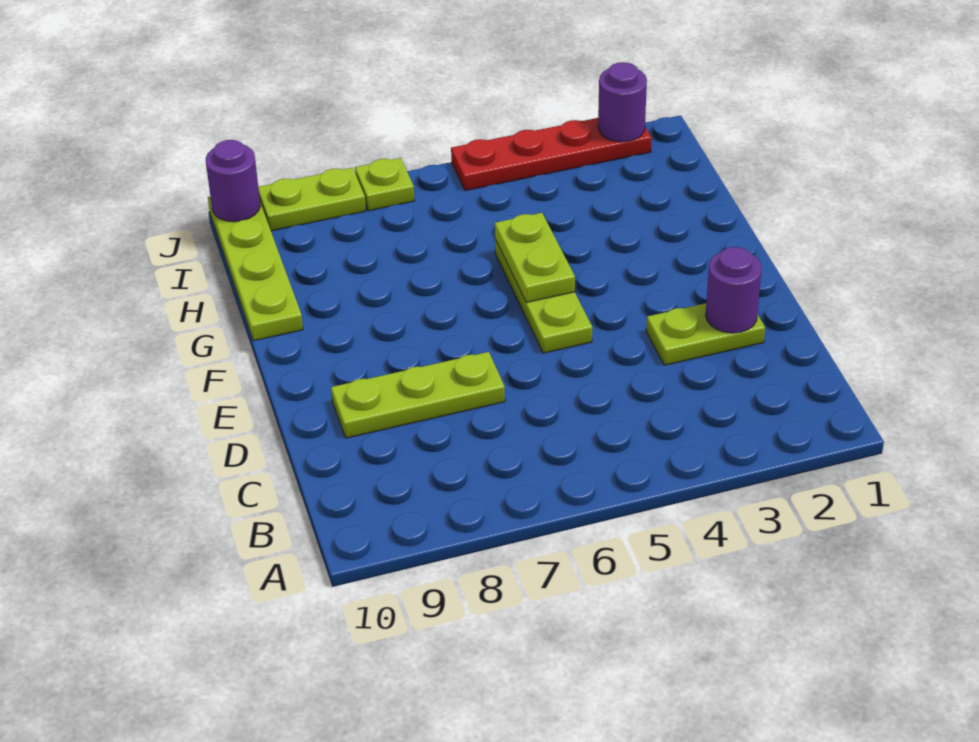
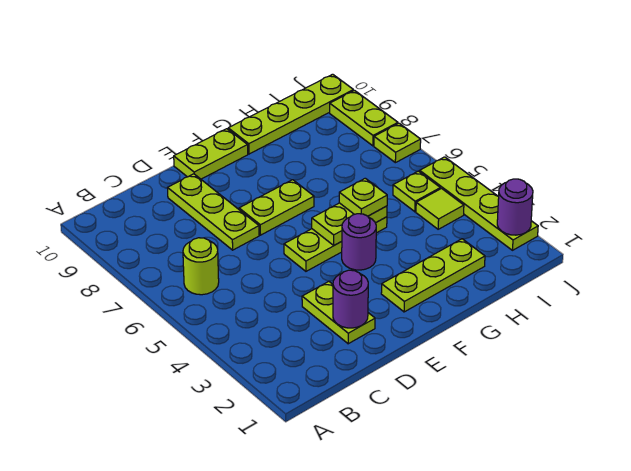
none -> lime 1x1 round brick [183,238,219,295]
none -> lime 1x2 plate [239,180,314,235]
none -> lime 1x2 plate [174,129,248,179]
none -> lime 1x3 plate [381,239,485,312]
none -> lime 1x1 plate [339,178,387,216]
none -> lime 1x1 tile [416,189,464,229]
none -> lime 1x1 plate [393,171,440,212]
red 1x4 plate [451,118,652,191] -> lime 1x4 plate [420,157,538,250]
purple 1x1 round brick [206,140,260,222] -> purple 1x1 round brick moved to [342,214,376,270]

